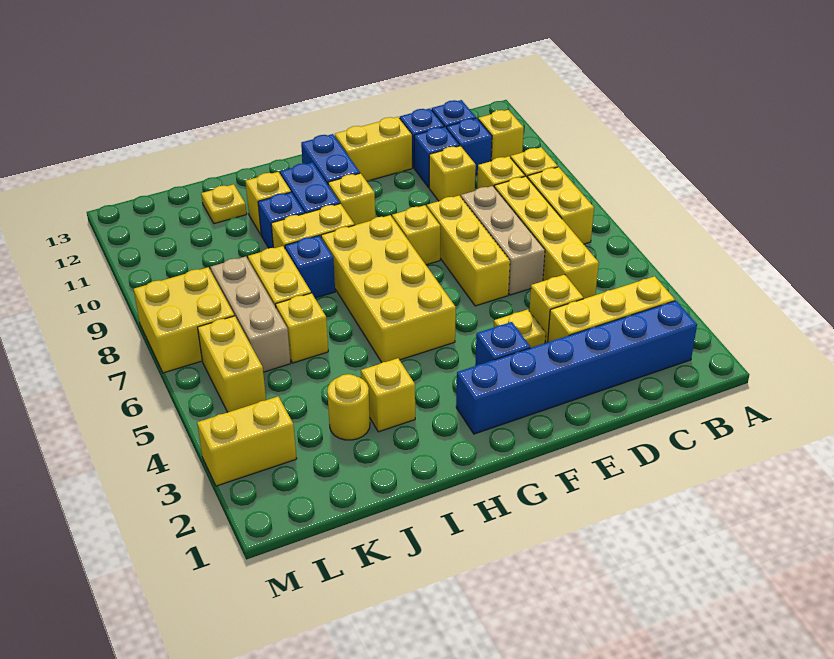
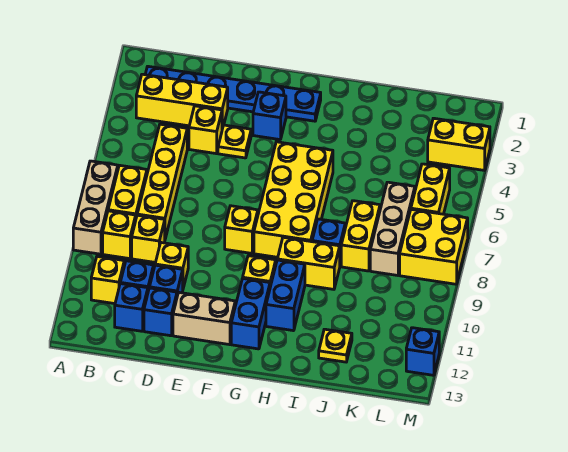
blue 1x6 brick [456,301,697,434] -> blue 1x6 plate [145,66,321,121]
tan 1x3 brick [461,186,545,295] -> tan 1x3 brick moved to [73,161,118,254]
yellow 1x3 brick [427,196,510,306] -> none
yellow 1x2 brick [335,117,412,181] -> tan 1x2 brick [173,293,235,345]
yellow 1x1 brick [361,358,415,432] -> none
blue 1x1 brick [258,192,305,248] -> blue 1x1 brick moved to [406,328,439,375]
yellow 1x1 brick [245,172,291,234] -> none
yellow 1x1 round brick [327,374,370,440] -> none
yellow 1x1 brick [276,293,328,363] -> none

